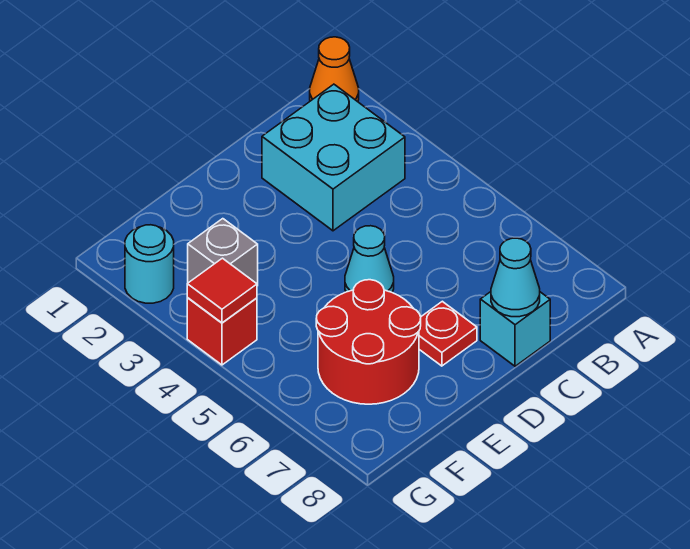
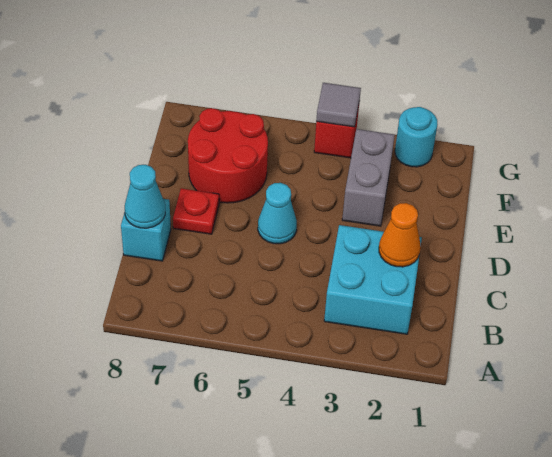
orange 1x1 cone [310,37,359,102] -> orange 1x1 cone moved to [379,203,421,267]
grey 1x1 brick [188,219,258,286] -> grey 1x2 brick [342,129,395,226]
red 1x1 tile [187,258,257,323] -> grey 1x1 tile [316,83,361,127]

